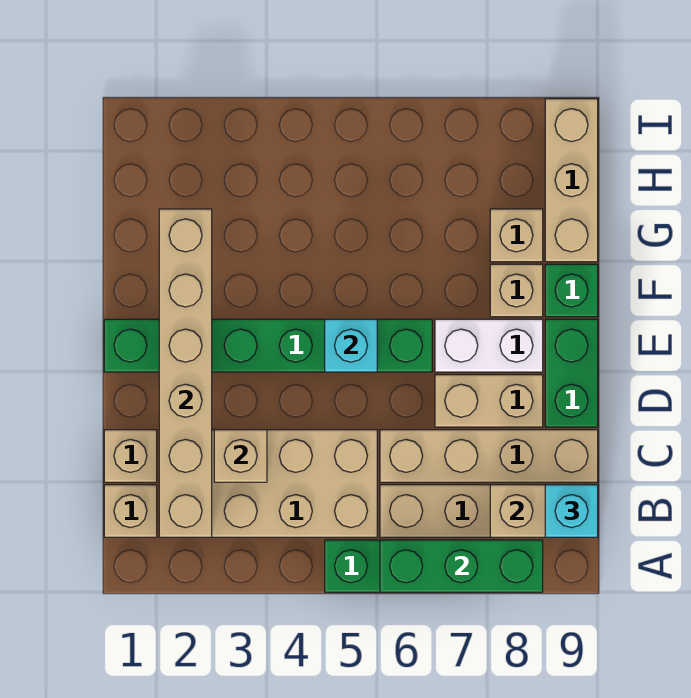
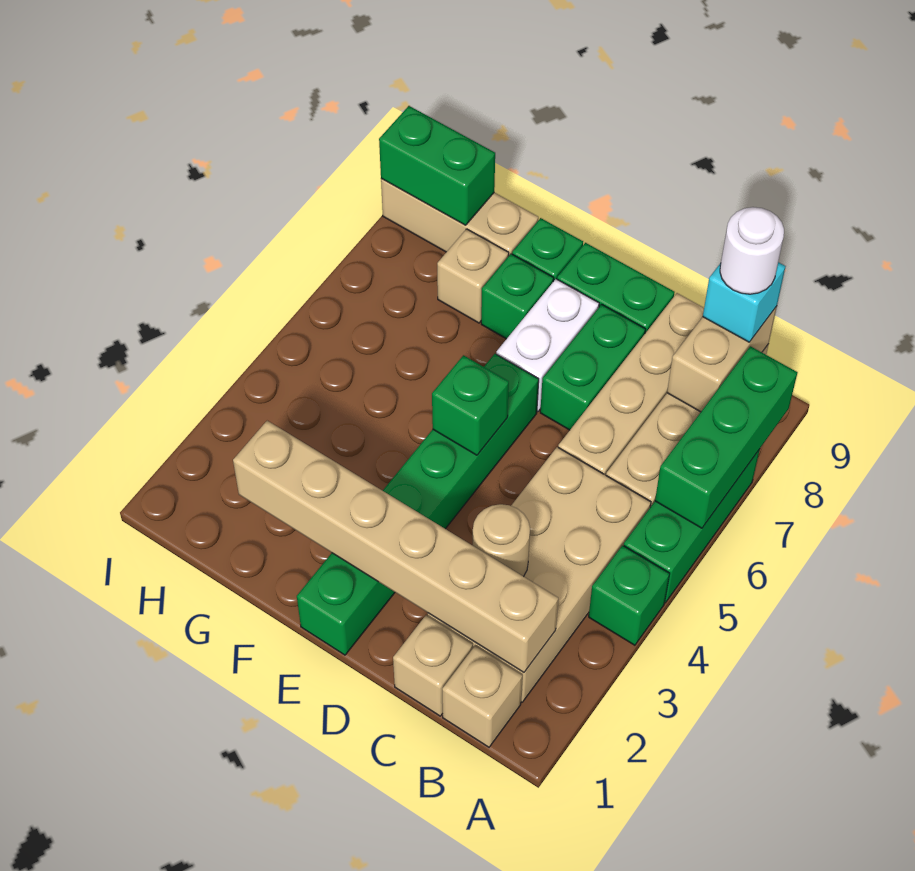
none -> green 1x1 brick [589,545,670,645]
none -> white 1x1 round brick [720,207,784,294]
tan 1x1 brick [214,430,267,482] -> tan 1x1 round brick [473,504,530,577]
tan 1x2 brick [435,375,543,427] -> green 1x2 brick [540,304,646,430]
cyan 1x1 brick [325,319,377,372] -> green 1x1 brick [432,355,509,455]
tan 1x1 brick [490,264,543,317] -> green 1x1 brick [481,254,554,339]
none -> green 1x2 brick [379,106,495,225]

